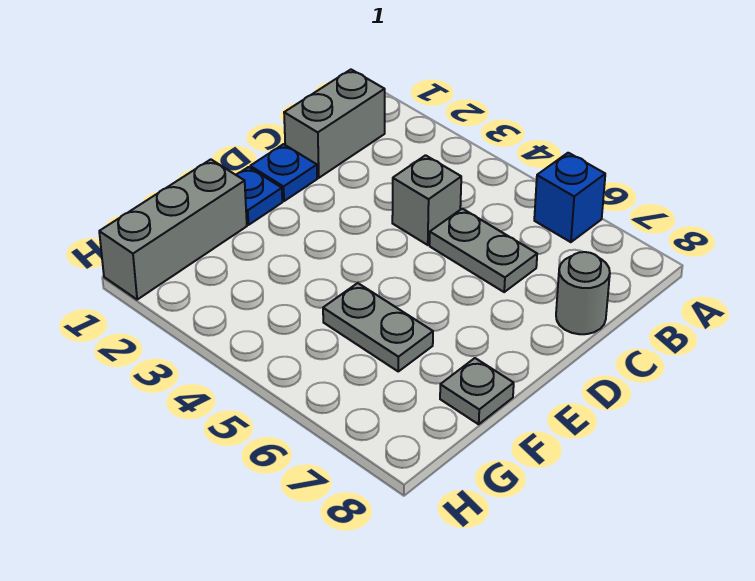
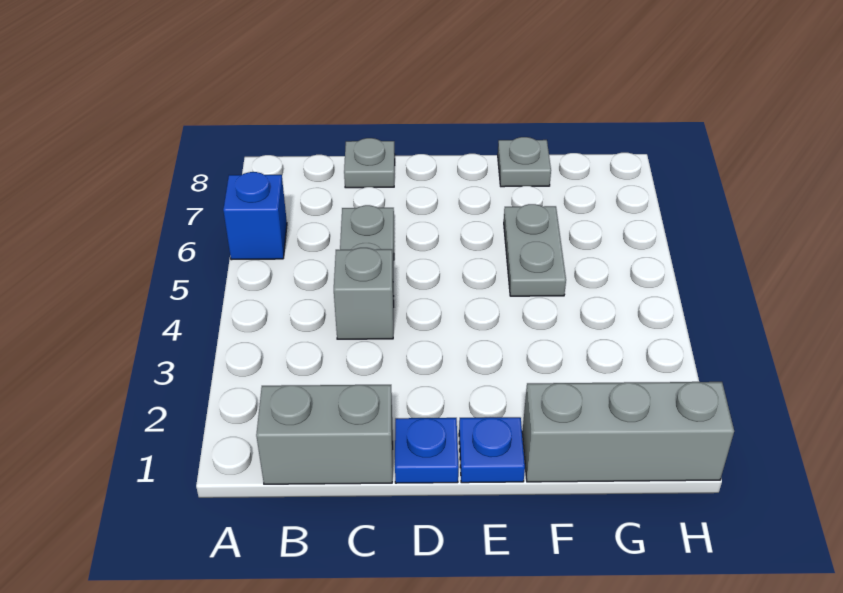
grey 1x1 round brick [556,252,610,334] -> grey 1x1 plate [344,138,395,188]

